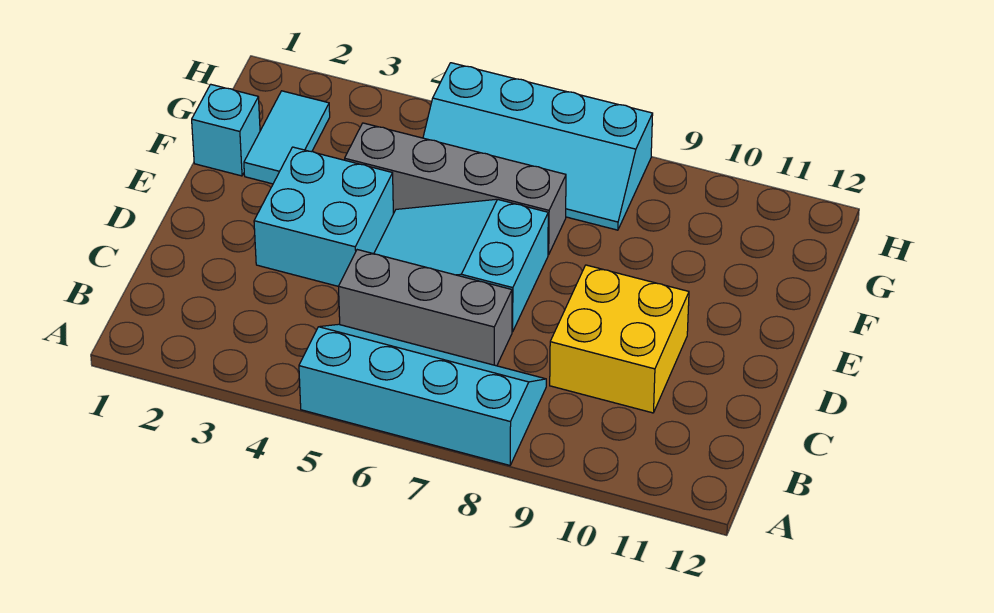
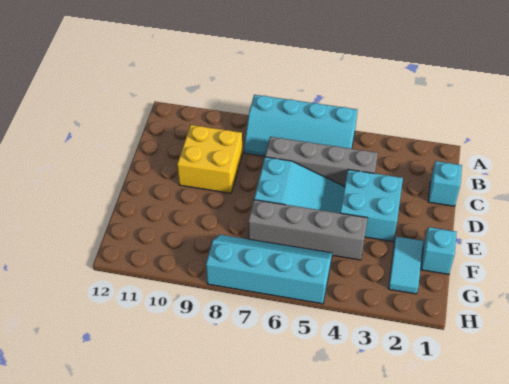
none -> cyan 1x1 brick [428,161,462,206]
grey 1x3 brick [339,250,512,366] -> grey 1x4 brick [265,137,378,187]

